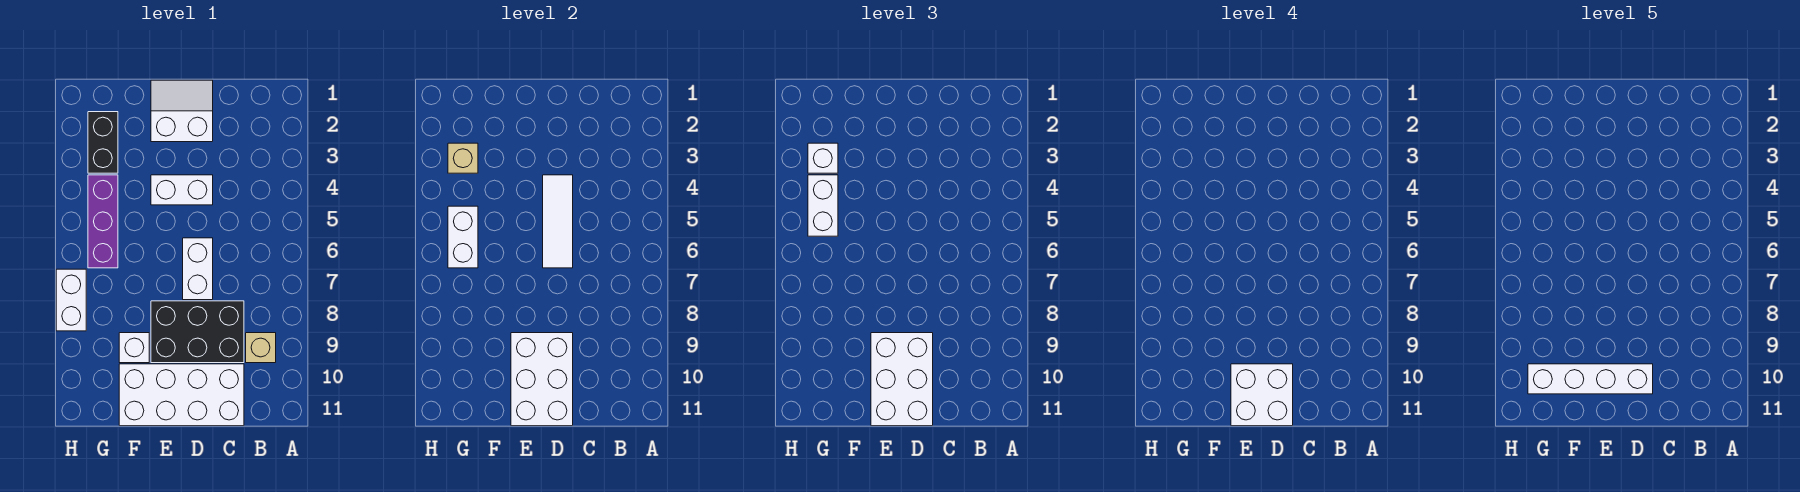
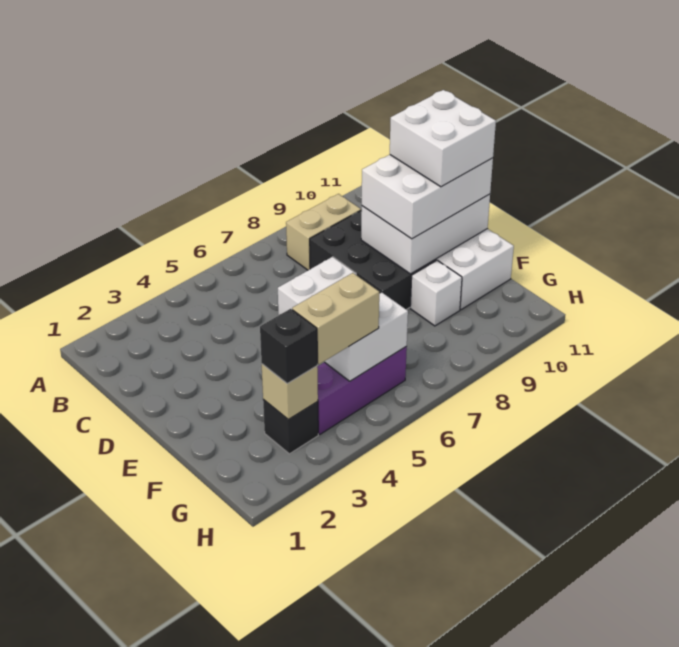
tan 1x1 brick [246,333,276,363] -> tan 1x2 brick [286,194,361,270]
white 2x2 slope [151,80,213,142] -> none
white 1x2 brick [151,175,213,205] -> none
white 1x3 tile [543,175,573,268] -> none
white 1x4 brick [1528,364,1653,394] -> none
black 1x2 brick [88,112,118,173] -> black 1x1 brick [263,400,318,454]
white 1x1 brick [808,143,838,173] -> black 1x1 brick [260,309,317,384]
white 1x2 brick [808,175,838,236] -> tan 1x2 brick [292,273,379,364]
white 1x2 brick [56,269,86,331] -> none

